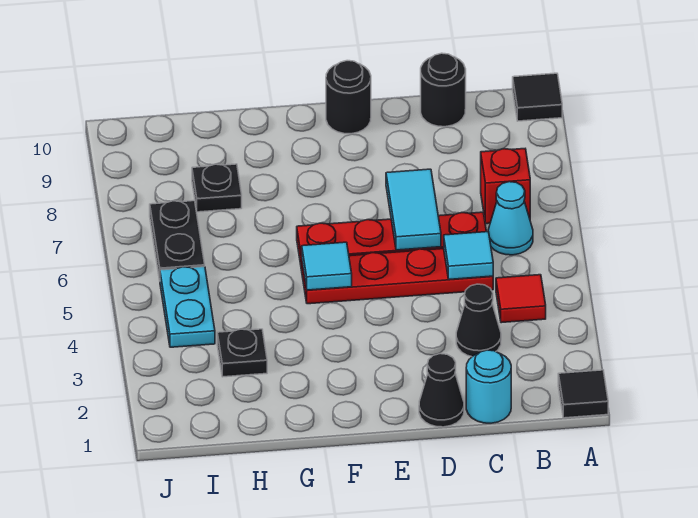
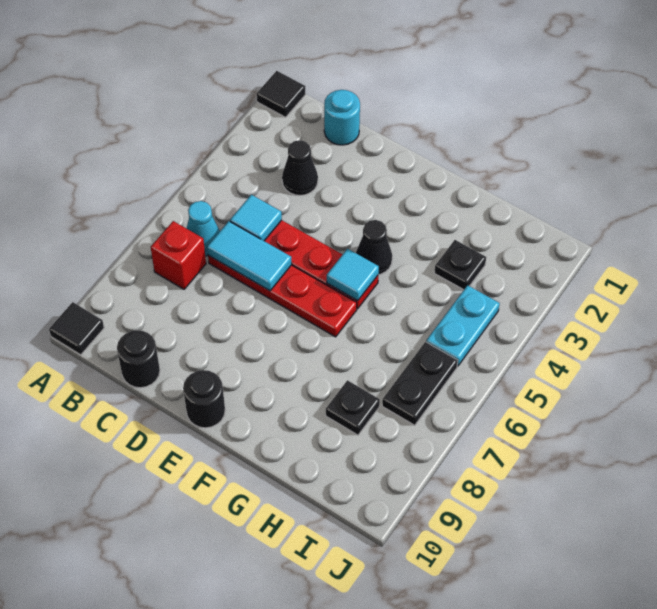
red 1x1 tile [496,275,546,323] -> none
black 1x1 cone [419,354,464,427] -> black 1x1 cone moved to [356,220,392,275]
cyan 1x2 tile [386,169,441,250] -> cyan 1x2 tile turned to [207,221,292,291]

